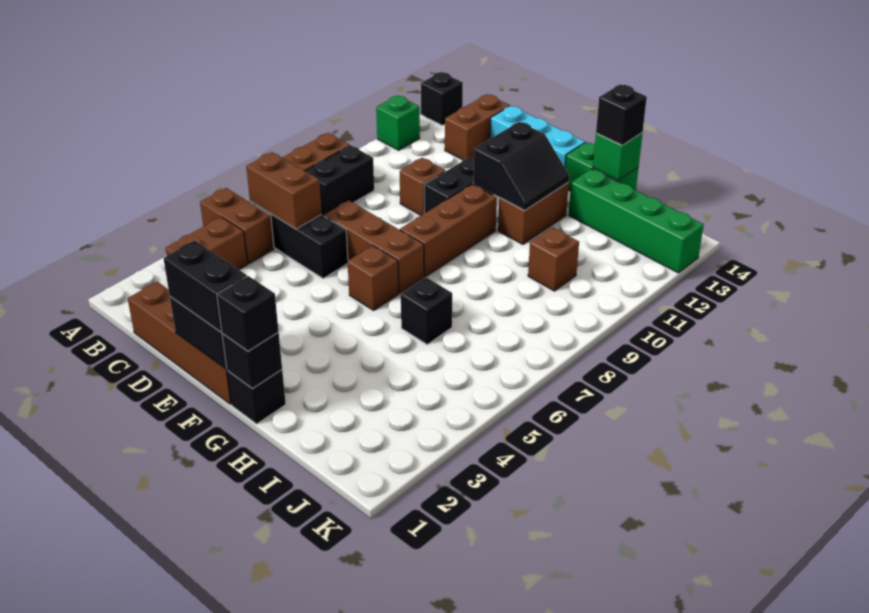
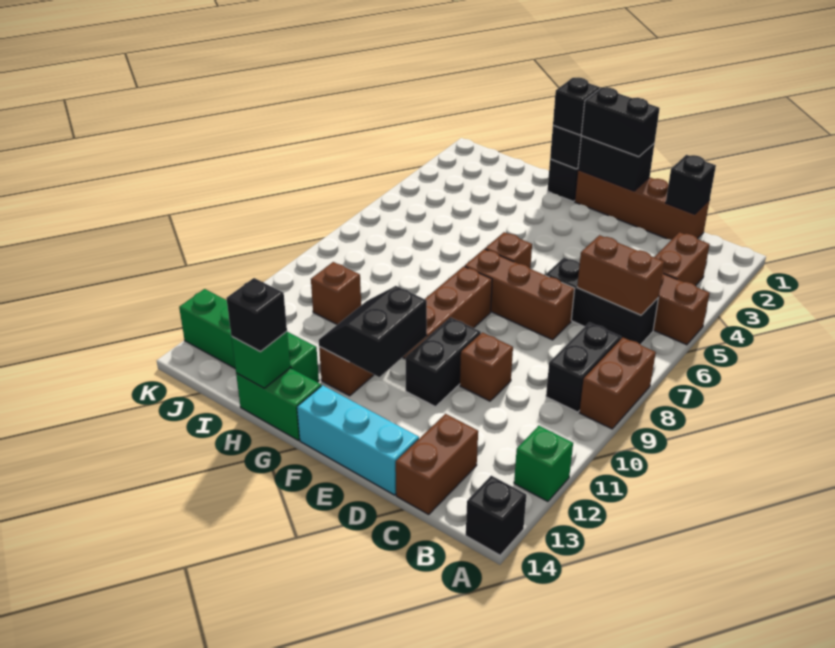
black 1x1 brick [401,278,452,344] -> black 1x1 brick moved to [666,155,716,214]

